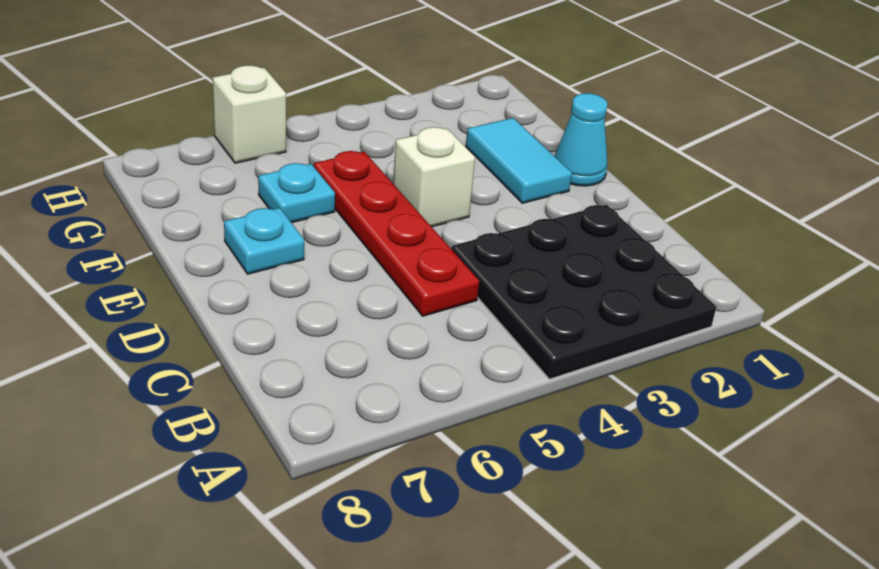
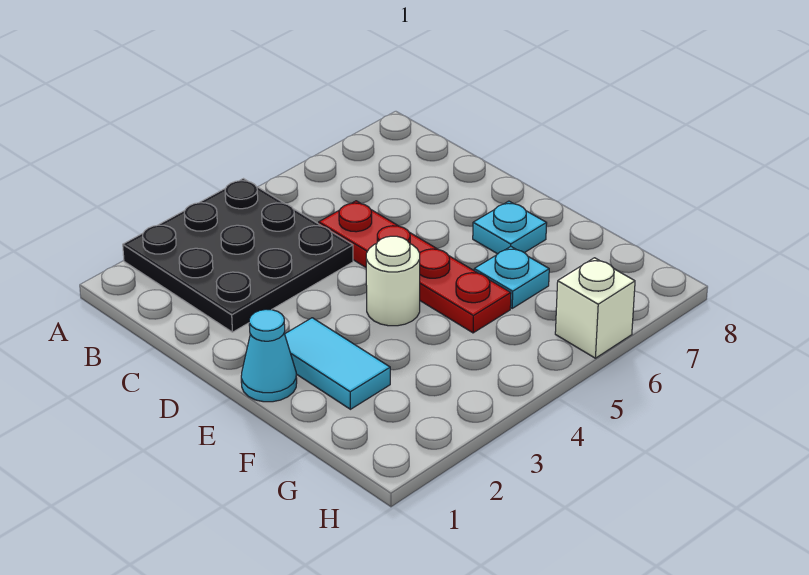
white 1x1 brick [393,127,475,227] -> white 1x1 round brick [366,236,420,326]

